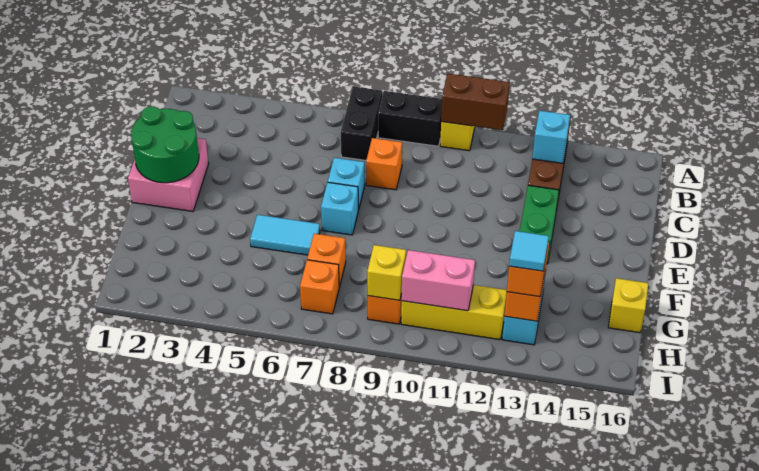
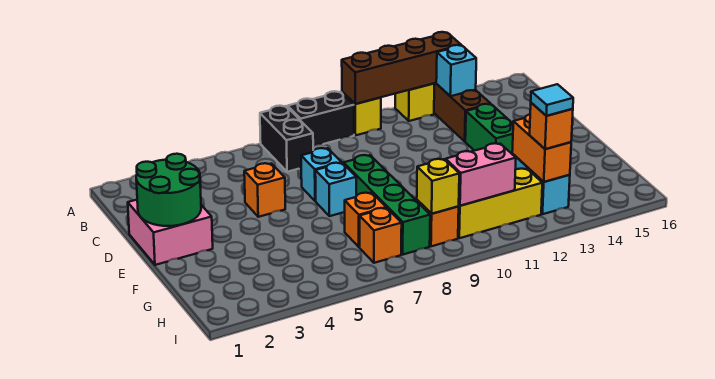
brown 1x2 brick [441,74,510,130] -> brown 1x4 brick [342,32,462,104]
orange 1x1 brick [366,138,402,190] -> orange 1x1 brick moved to [244,163,285,217]
none -> green 1x4 brick [344,155,430,255]
cyan 1x2 tile [250,215,320,255] -> none
yellow 1x1 brick [608,278,648,333] -> yellow 1x1 brick moved to [395,84,434,121]

